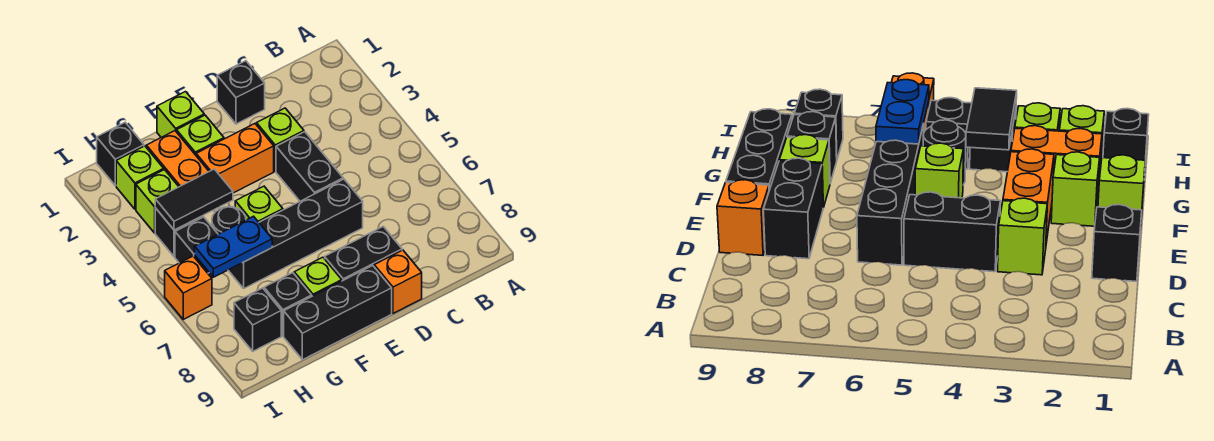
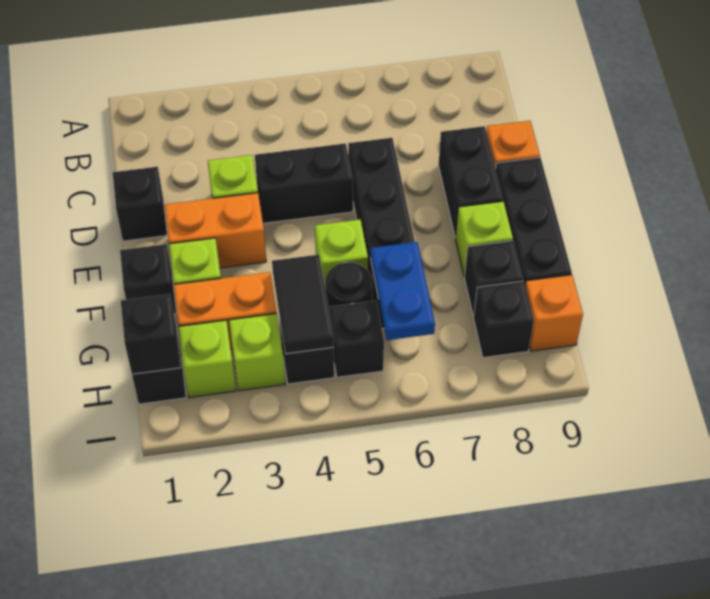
orange 1x2 brick [196,124,274,193] -> orange 1x2 brick turned to [165,193,266,268]
lime 1x1 brick [157,92,204,137] -> black 1x1 brick [120,244,176,314]
none -> black 1x1 brick [121,294,181,374]
orange 1x1 brick [165,256,212,319] -> orange 1x1 brick moved to [525,275,583,351]

